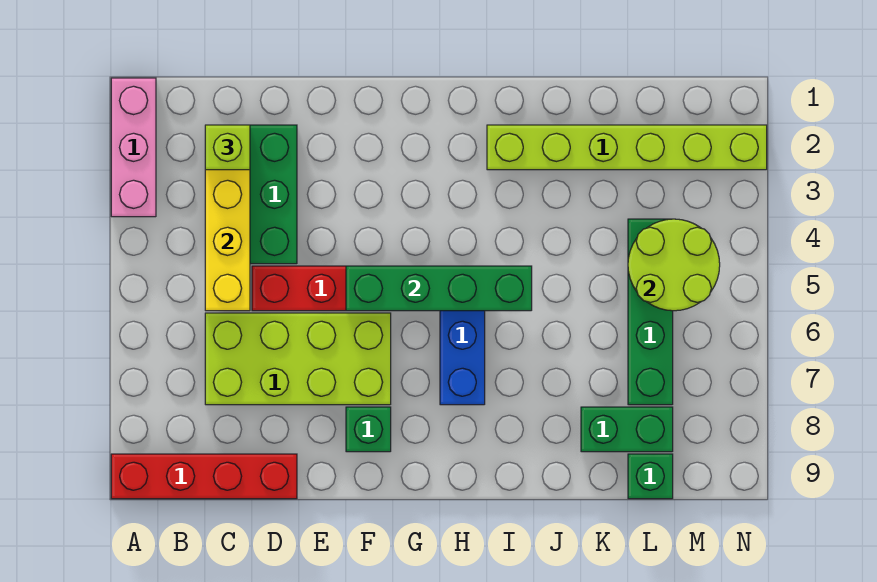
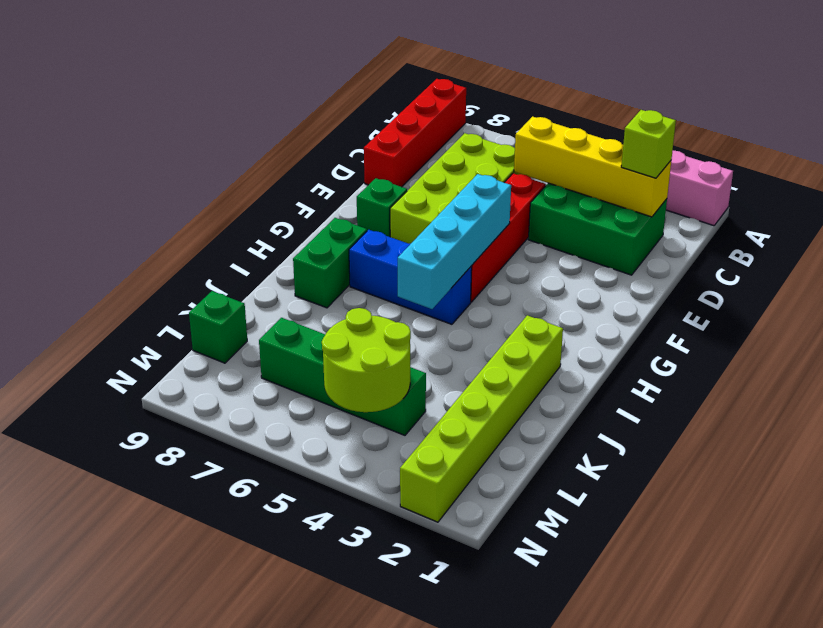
green 1x4 brick [346,266,532,311] -> cyan 1x4 brick [398,174,511,309]
green 1x2 brick [581,407,673,452] -> green 1x2 brick moved to [293,218,367,308]

